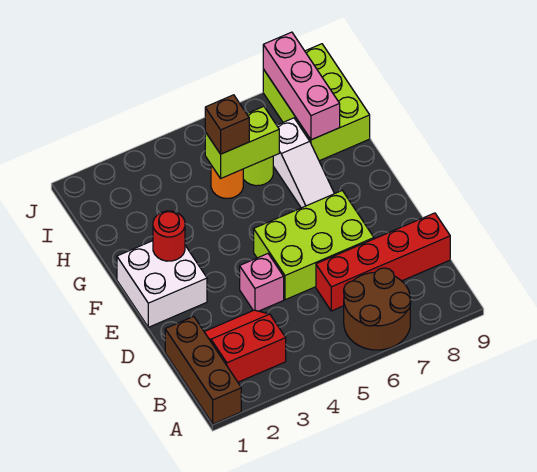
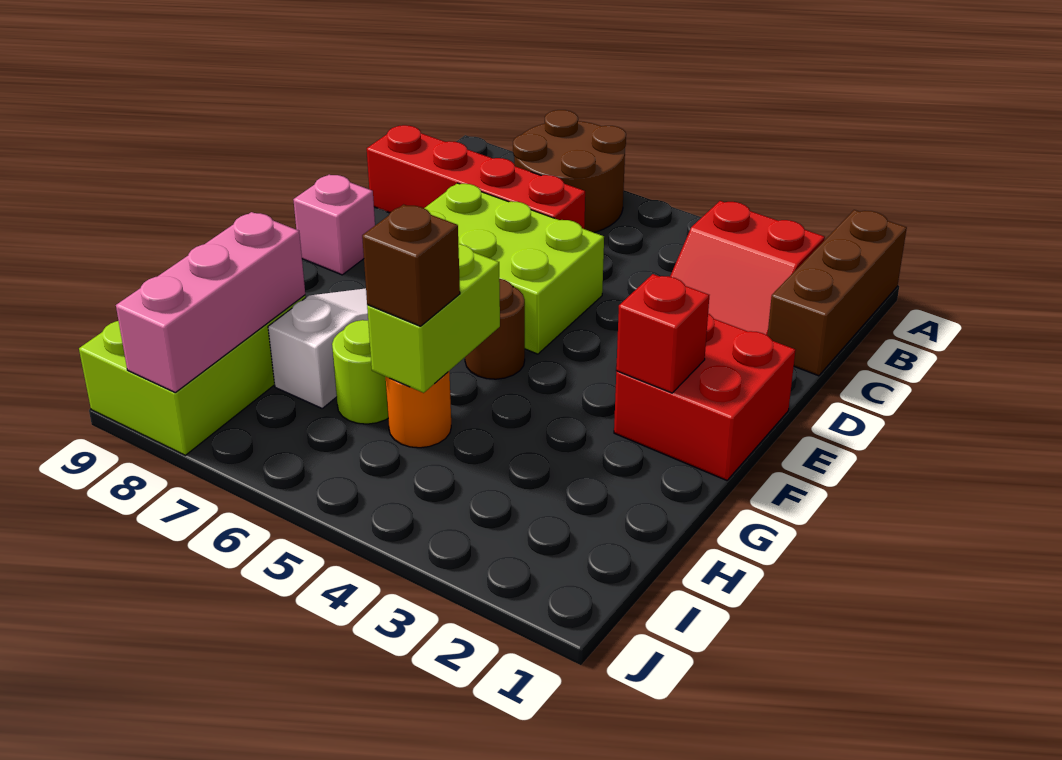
pink 1x1 brick [240,254,284,311] -> pink 1x1 brick moved to [293,175,375,275]
white 2x2 brick [117,241,207,327] -> red 2x2 brick [614,314,795,480]
red 1x1 round brick [153,211,185,261] -> red 1x1 brick [616,274,709,393]
none -> brown 1x1 round brick [465,279,525,379]
lime 1x2 brick [205,106,279,178] -> lime 1x2 brick turned to [367,244,500,393]

